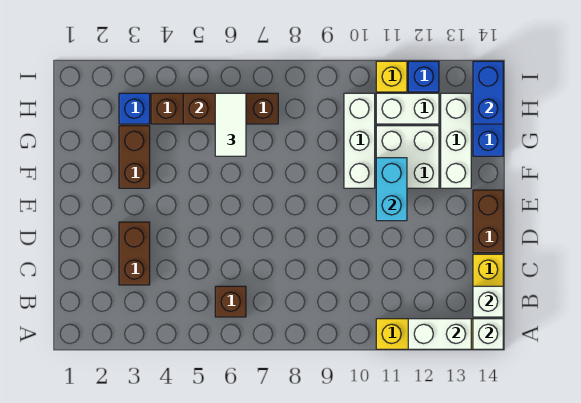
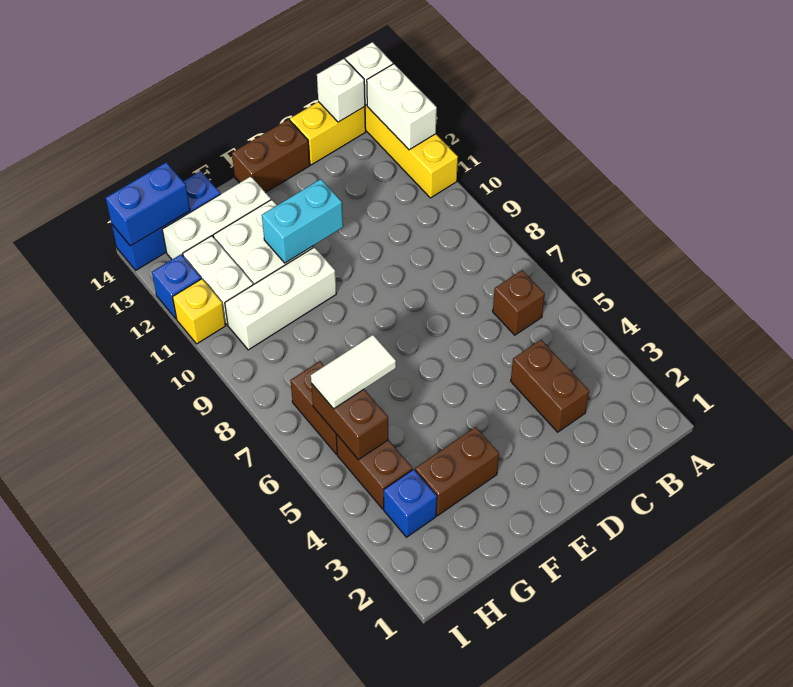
brown 1x2 brick [119,222,150,285] -> brown 1x2 brick turned to [511,340,589,432]

